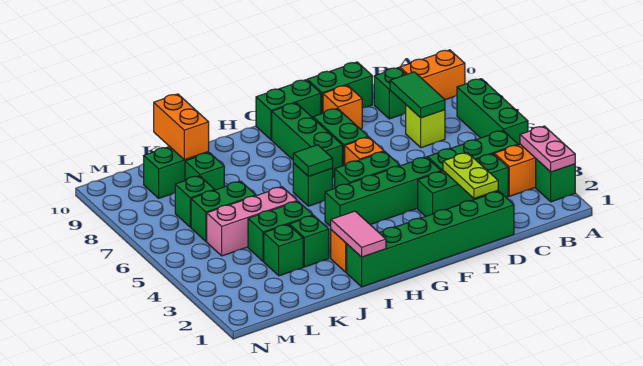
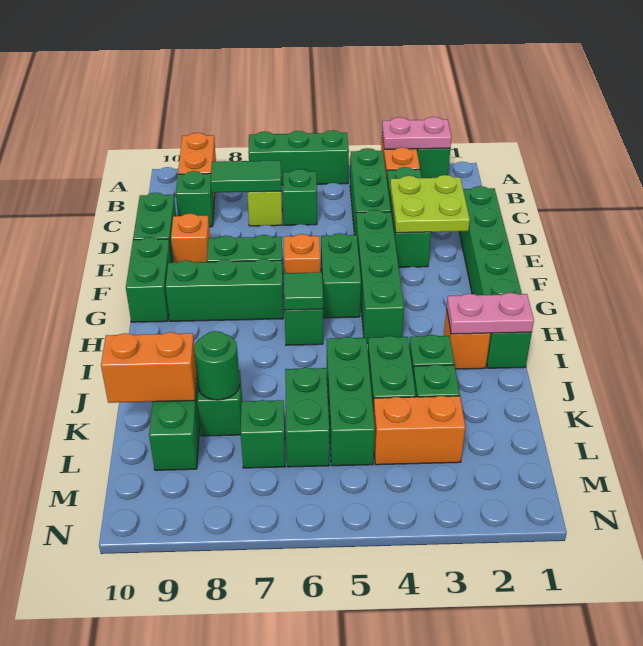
none -> green 1x1 brick [283,169,317,225]
lime 1x2 plate [443,153,498,198] -> lime 2x2 plate [390,175,470,233]
pink 1x2 tile [331,211,386,257] -> pink 1x2 plate [447,293,534,334]
pink 1x3 brick [207,187,297,256] -> green 1x3 brick [327,337,375,466]
none -> green 1x1 round brick [194,331,240,400]
none -> orange 1x2 brick [373,396,465,465]

